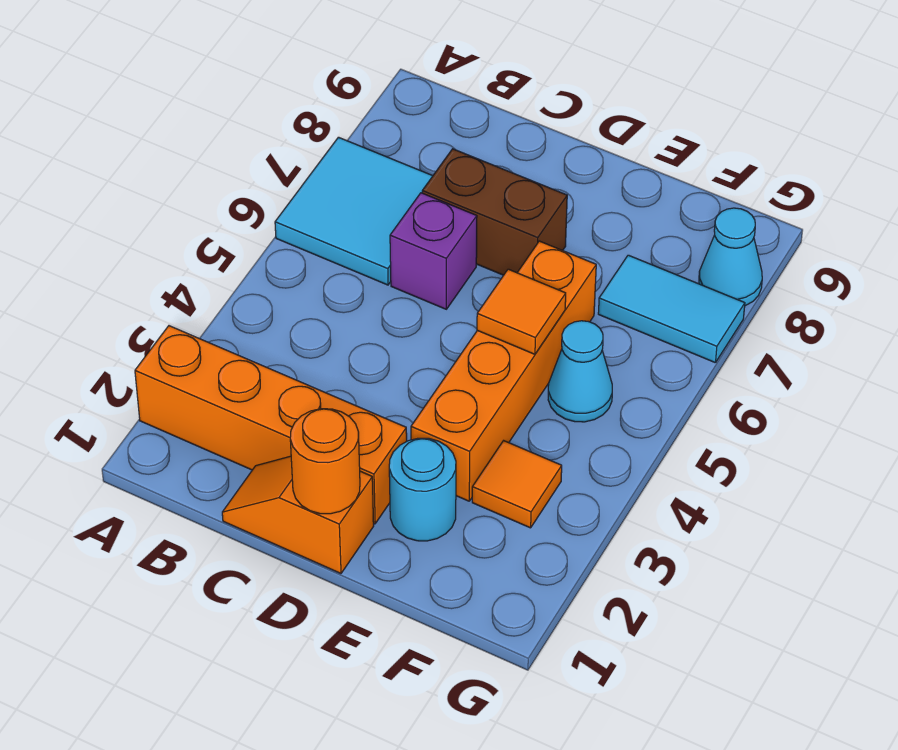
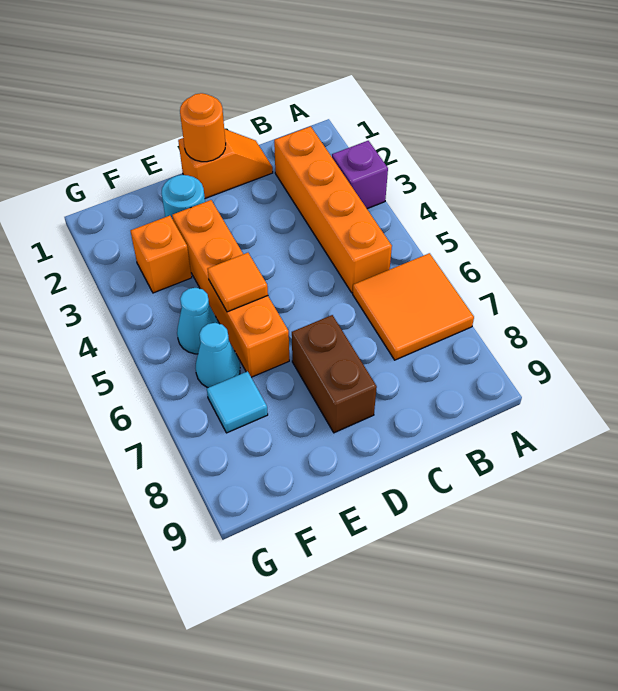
orange 1x4 brick [135,326,407,524] -> orange 1x4 brick turned to [274,126,392,293]
cyan 2x2 tile [275,137,432,285] -> orange 2x2 tile [353,253,474,360]
purple 1x1 brick [390,193,477,309] -> purple 1x1 brick moved to [332,141,388,209]
brown 1x2 brick [422,149,567,275] -> brown 1x2 brick turned to [292,315,377,433]
orange 1x1 tile [472,441,562,528] -> orange 1x1 brick [131,216,192,293]
cyan 1x2 tile [598,255,745,363] -> cyan 1x1 tile [207,371,268,433]
cyan 1x1 cone [699,208,762,306] -> cyan 1x1 cone moved to [195,323,240,388]

